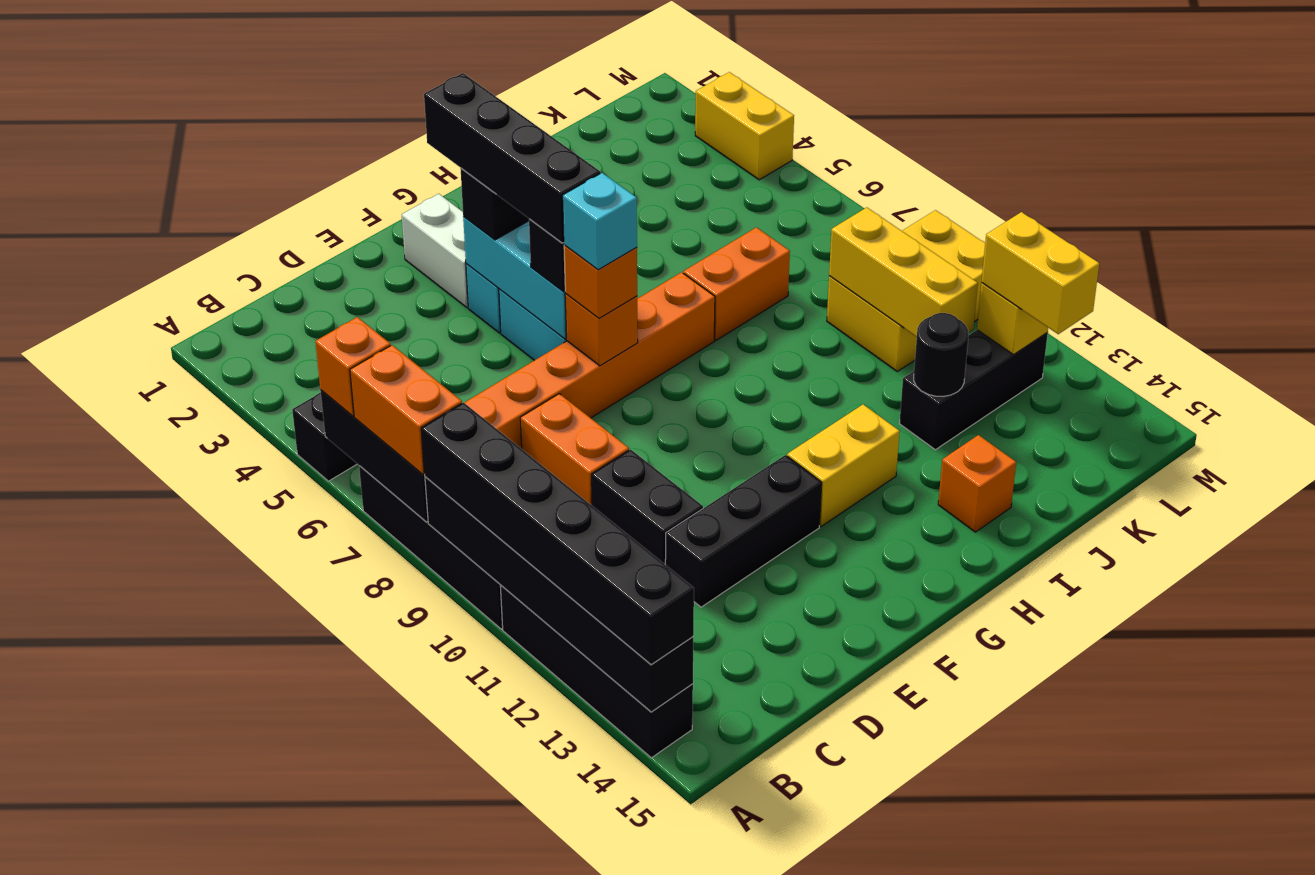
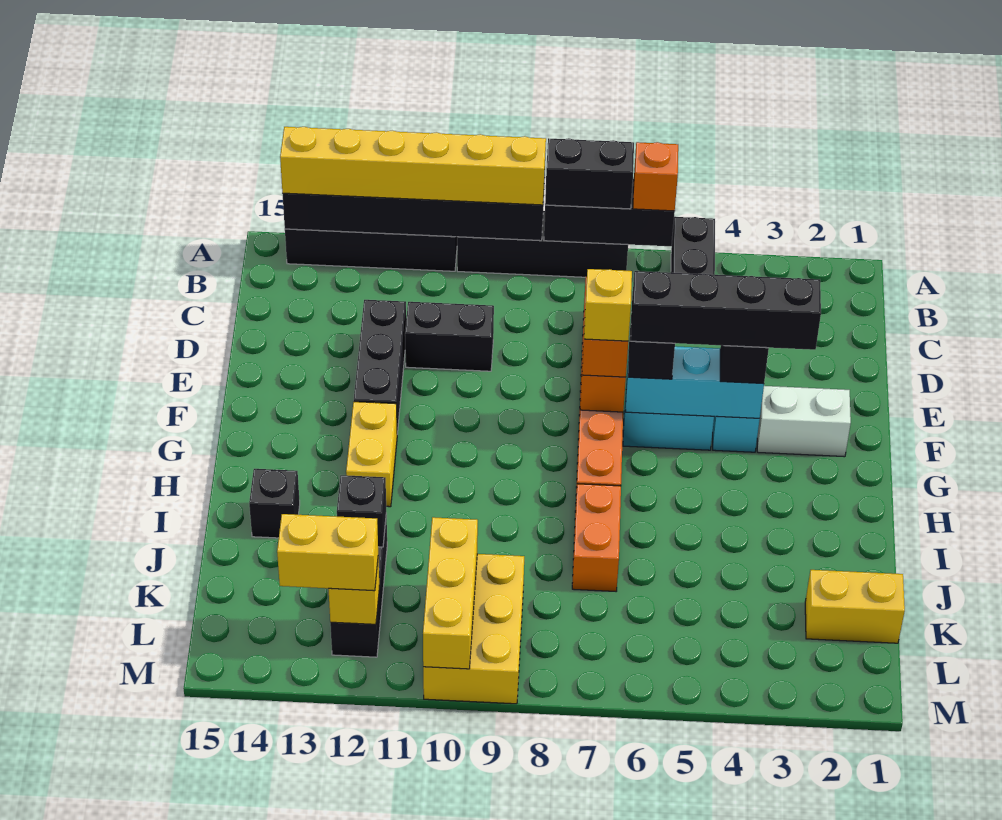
orange 1x2 brick [350,345,462,475] -> black 1x2 brick [545,138,634,209]
black 1x6 brick [421,403,694,665] -> yellow 1x6 brick [280,127,546,205]
orange 1x2 brick [520,394,629,505] -> none
cyan 1x1 brick [563,173,637,270] -> yellow 1x1 brick [584,269,632,341]
orange 1x1 brick [938,435,1016,532] -> black 1x1 brick [249,469,300,538]
black 1x1 round brick [914,313,969,396] -> black 1x1 brick [337,475,386,547]
yellow 1x3 brick [829,207,978,337] -> yellow 1x3 brick turned to [423,517,478,669]
yellow 1x2 brick [695,72,794,180] -> yellow 1x2 brick moved to [805,570,905,643]

